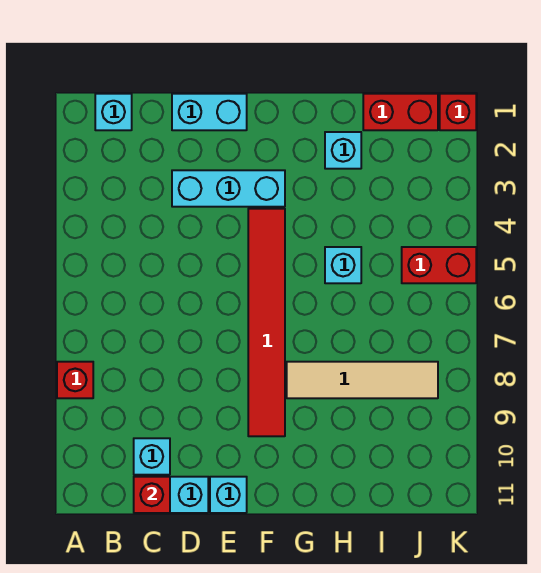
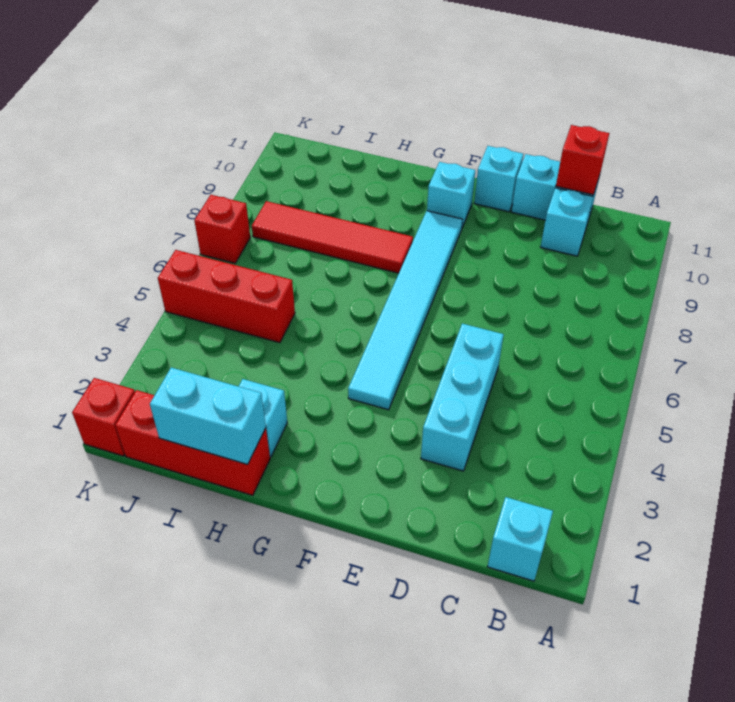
red 1x1 brick [57,362,93,398] -> red 1x1 brick moved to [194,195,250,263]
cyan 1x2 brick [172,94,247,130] -> cyan 1x2 brick moved to [150,368,266,464]
cyan 1x3 brick [172,170,285,207] -> cyan 1x3 brick turned to [421,324,504,471]
red 1x6 tile [248,209,285,436] -> cyan 1x6 tile [348,211,463,410]
tan 1x4 tile [287,362,438,398] -> red 1x4 tile [252,201,413,273]
cyan 1x1 brick [325,247,361,283] -> cyan 1x1 brick moved to [427,162,475,228]
red 1x2 brick [363,94,438,130] -> red 1x3 brick [115,390,270,495]
red 1x2 brick [402,247,476,283] -> red 1x3 brick [158,250,295,343]

